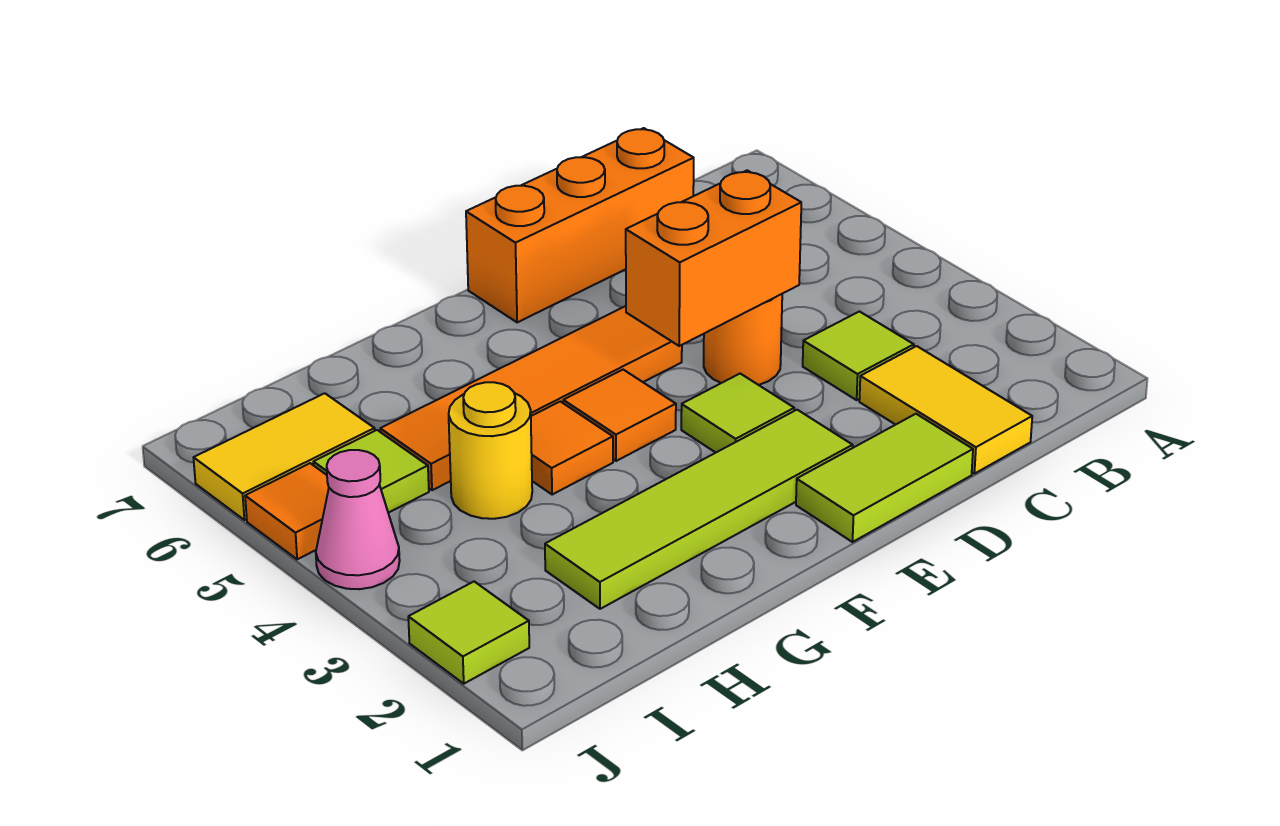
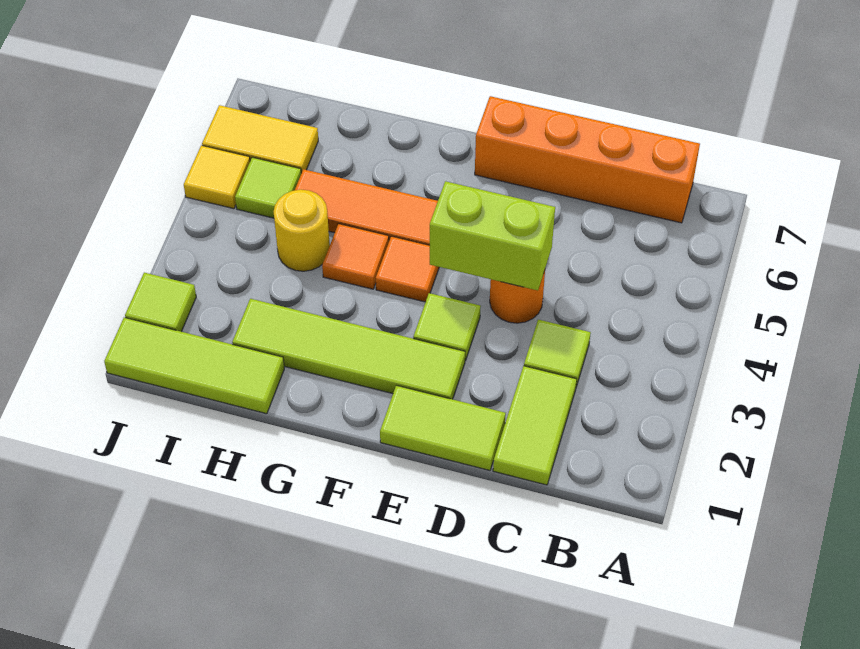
yellow 1x2 tile [859,346,1032,474] -> lime 1x2 tile [493,366,577,485]
orange 1x3 brick [466,128,694,322] -> orange 1x4 brick [475,96,700,223]
orange 1x2 brick [626,170,801,346] -> lime 1x2 brick [430,181,555,290]
none -> lime 1x3 tile [104,317,284,414]
pink 1x1 cone [316,450,400,589] -> none
orange 1x1 tile [245,463,329,559] -> yellow 1x1 tile [184,145,250,209]

